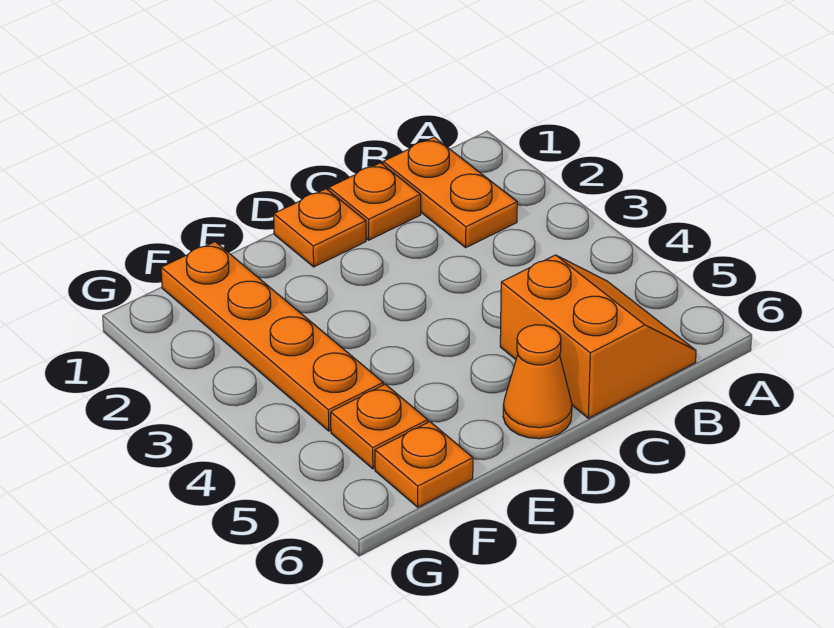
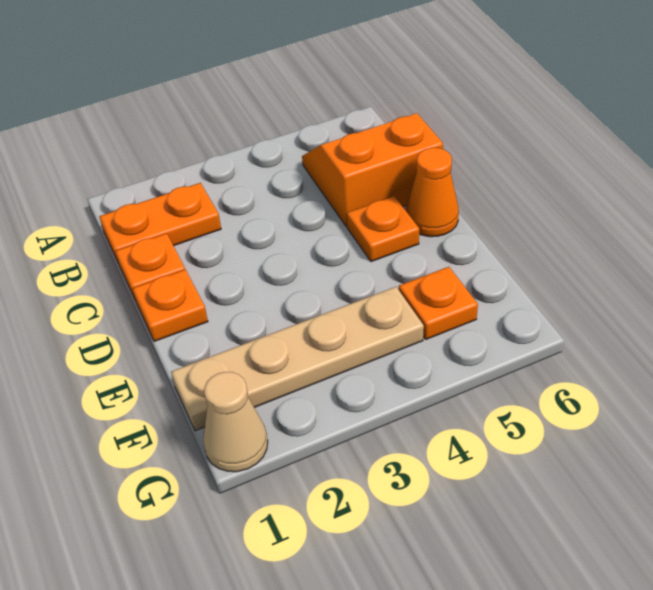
orange 1x4 plate [161,242,383,431] -> tan 1x4 plate [171,287,424,431]
orange 1x1 plate [375,422,473,507] -> orange 1x1 plate moved to [347,196,419,262]
none -> tan 1x1 cone [203,372,268,472]

